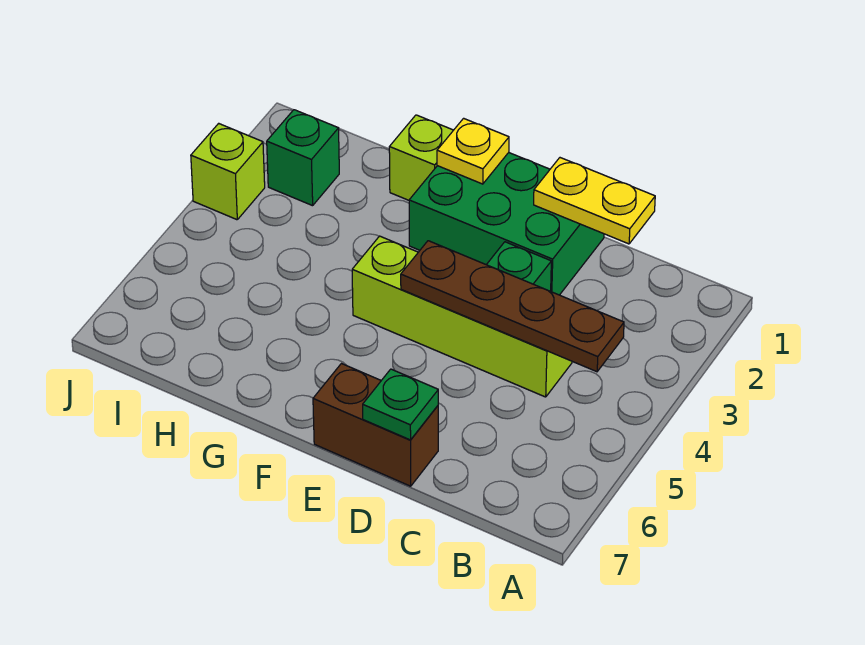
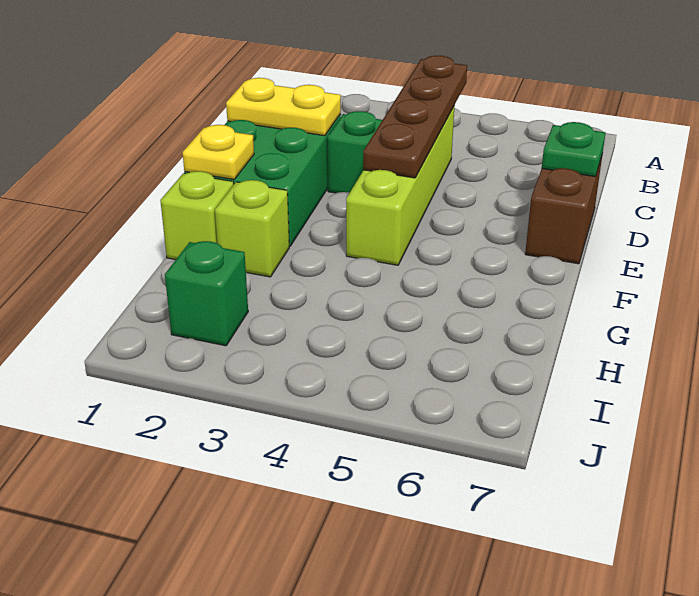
yellow 1x2 plate [534,158,655,244] -> yellow 1x2 plate turned to [226,78,341,136]
lime 1x1 brick [191,123,265,220] -> lime 1x1 brick moved to [215,180,289,277]

